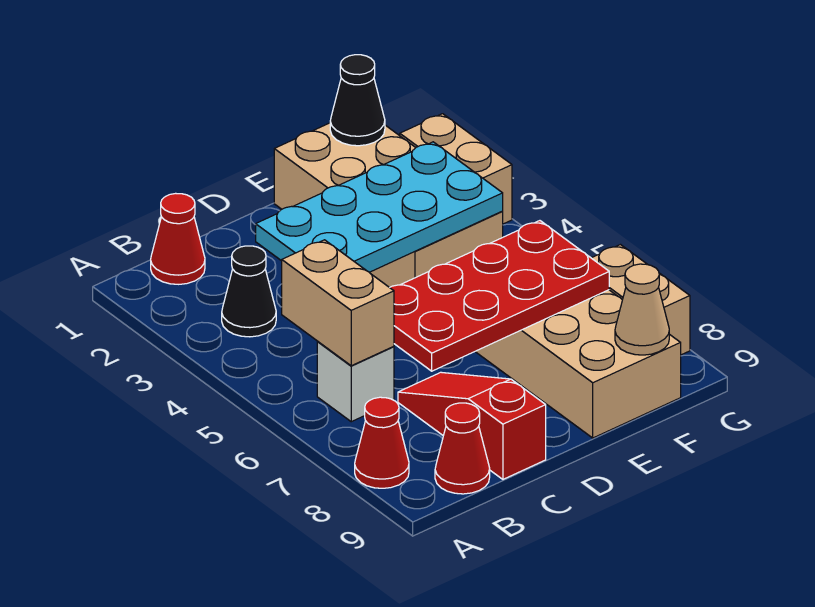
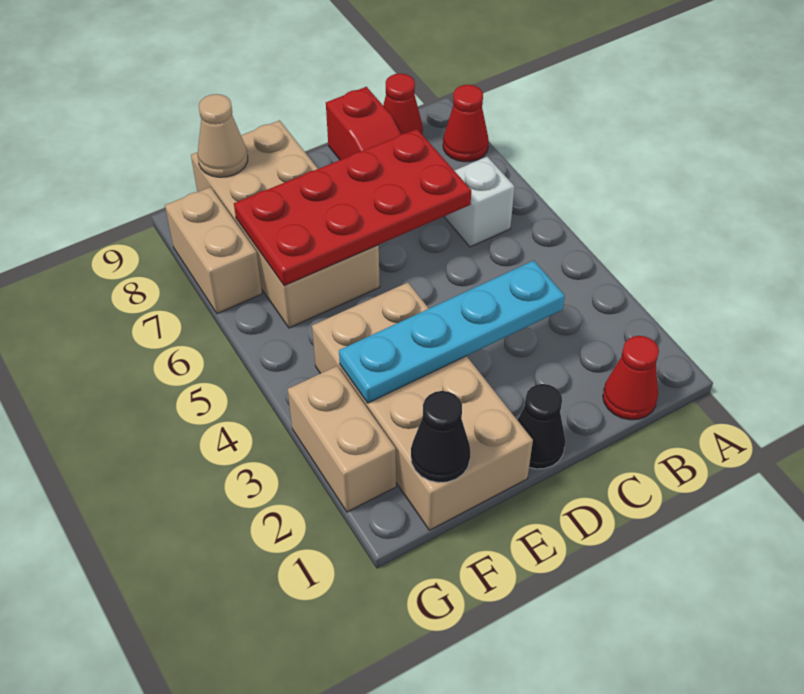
black 1x1 cone [222,246,276,337] -> black 1x1 cone moved to [518,384,566,469]
tan 1x2 brick [282,240,394,366] -> none
cyan 2x4 plate [256,142,503,272] -> cyan 1x4 plate [339,261,565,403]

